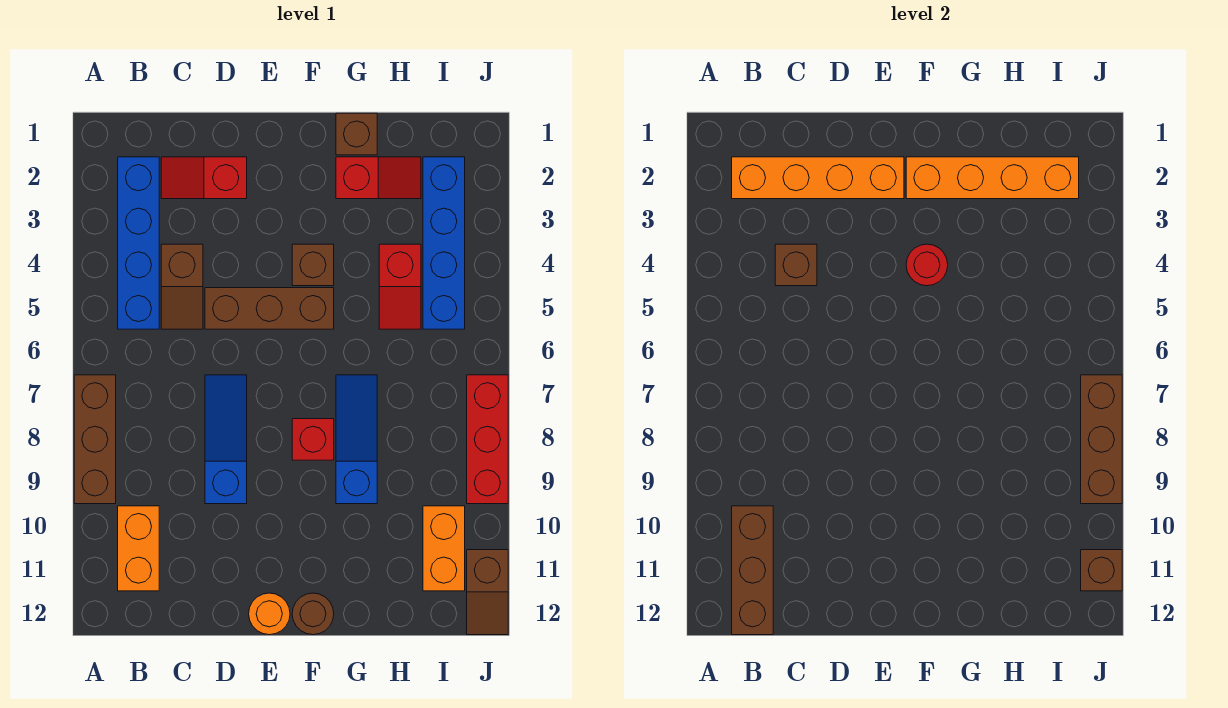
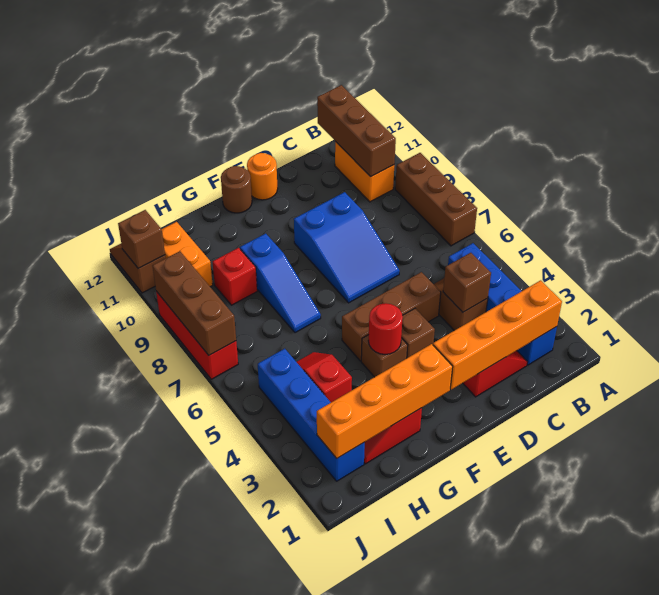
blue 1x3 slope [205,375,247,504] -> blue 2x3 slope [294,192,399,303]
red 1x1 brick [292,419,334,460] -> red 1x1 brick moved to [213,248,257,305]
brown 1x1 brick [336,113,377,155] -> brown 1x1 brick moved to [401,308,435,358]

